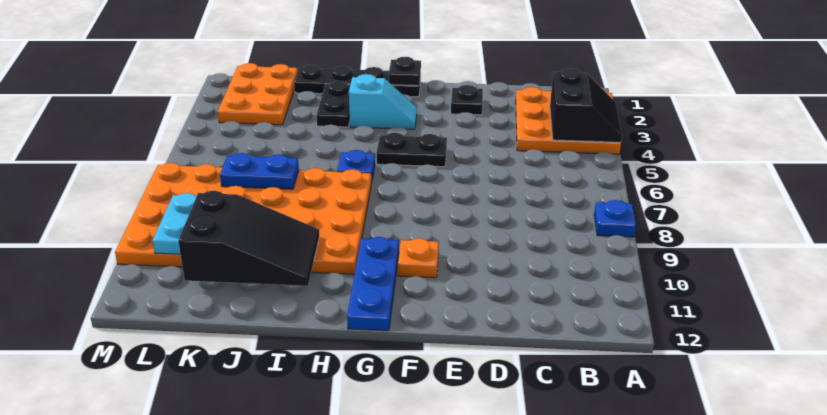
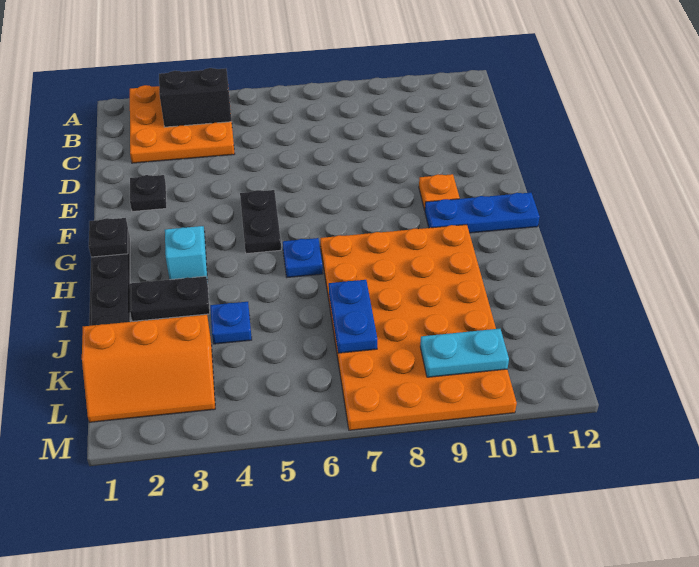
blue 1x1 plate [594,200,636,237] -> blue 1x1 plate moved to [210,302,252,344]
black 2x3 slope [178,191,320,286] -> none
orange 2x3 plate [218,63,298,125] -> orange 2x3 slope [82,315,215,422]

